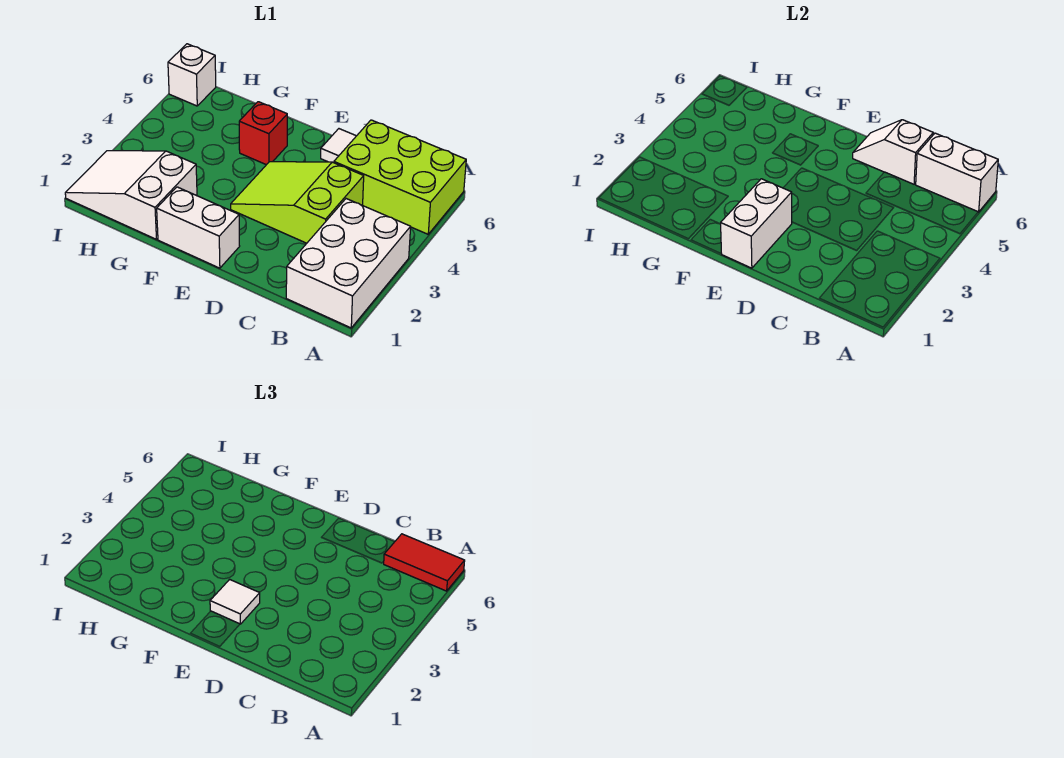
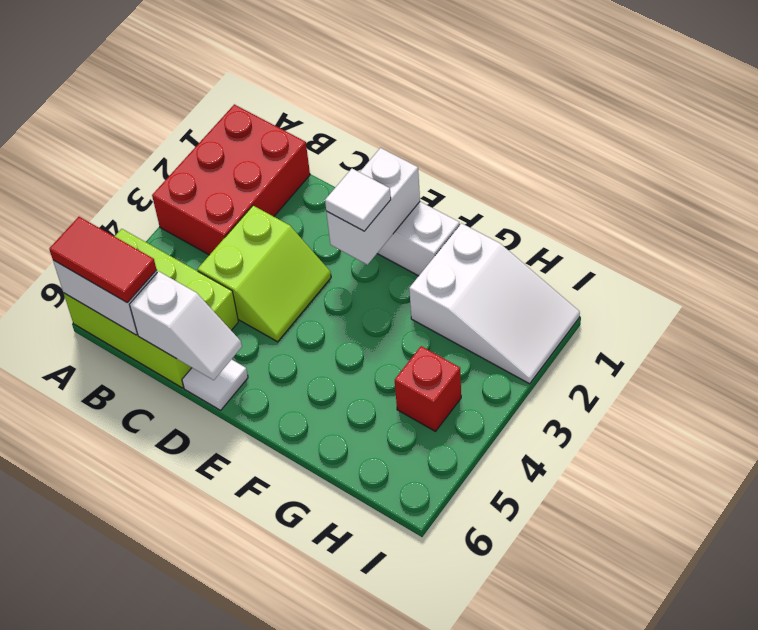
white 2x3 brick [286,199,411,328] -> red 2x3 brick [152,104,310,255]
lime 2x3 slope [231,162,364,243] -> lime 2x2 slope [198,206,331,342]
red 1x1 brick [239,102,287,165] -> red 1x1 brick moved to [395,346,461,431]
white 1x1 brick [168,44,216,106] -> none

